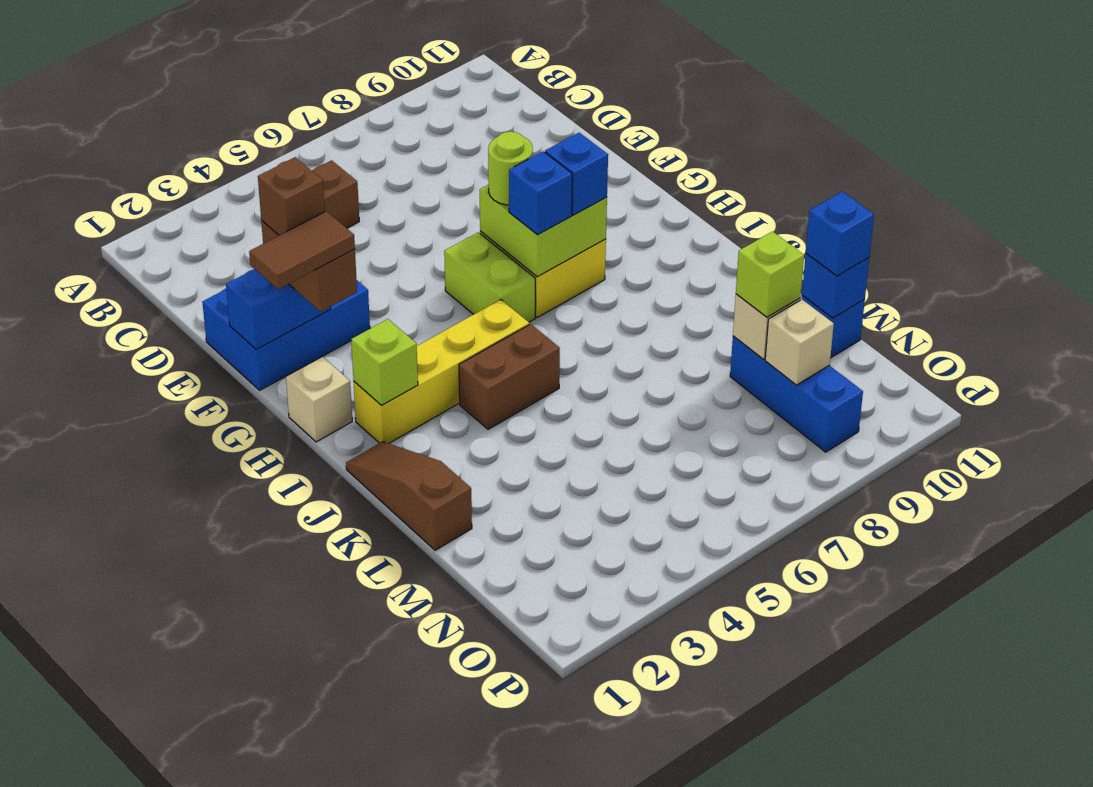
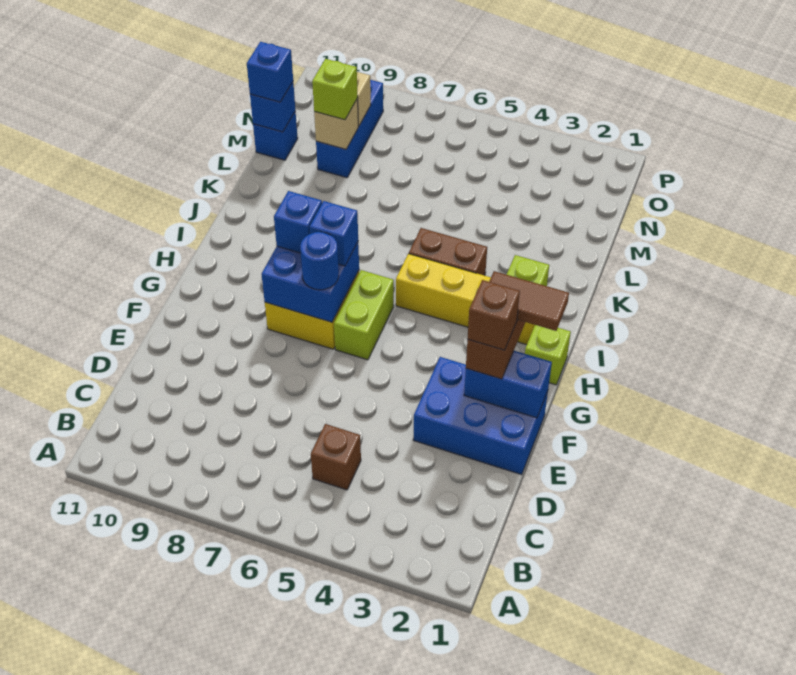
lime 2x2 brick [480,185,607,277] -> blue 2x2 brick [262,242,359,322]
lime 1x1 round brick [488,132,533,205] -> blue 1x1 round brick [300,232,339,290]
tan 1x1 brick [286,357,352,442] -> lime 1x1 brick [525,325,571,385]
brown 1x3 slope [346,442,472,550] -> none

